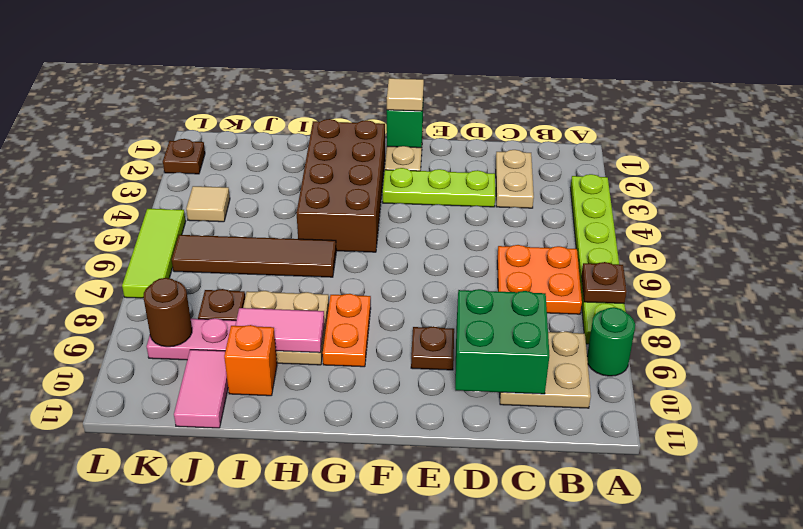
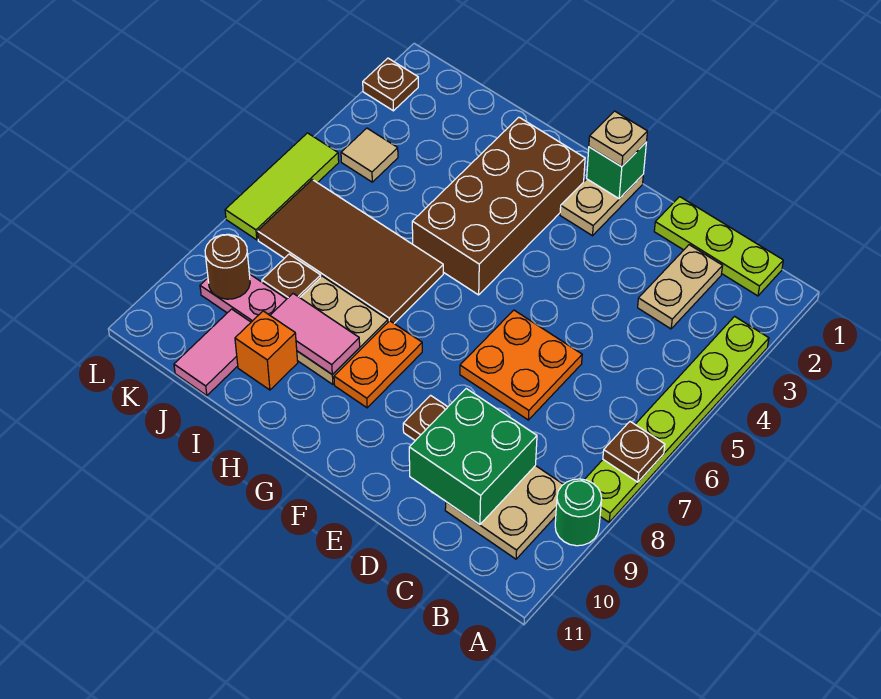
orange 2x2 plate [497,245,582,314] -> orange 2x2 plate moved to [460,310,582,420]
lime 1x3 plate [383,168,495,207] -> lime 1x3 plate moved to [654,197,783,296]
tan 1x1 tile [387,78,424,111] -> tan 1x1 plate [589,111,648,166]
brown 1x4 tile [172,235,336,277] -> brown 2x4 tile [258,180,443,323]

